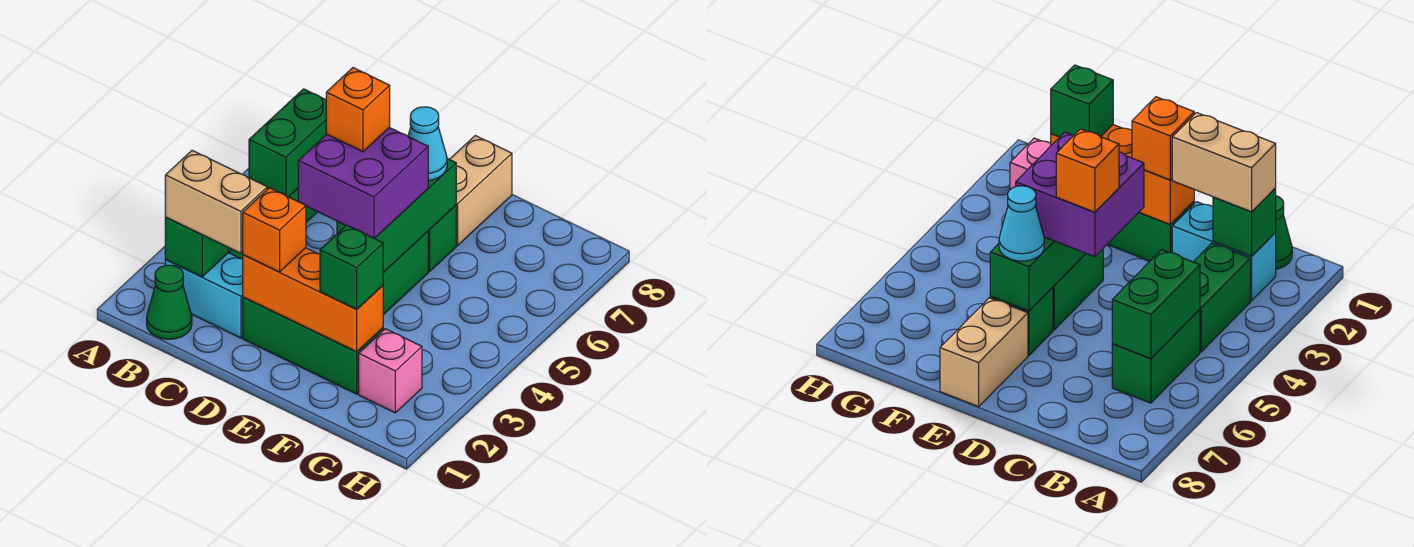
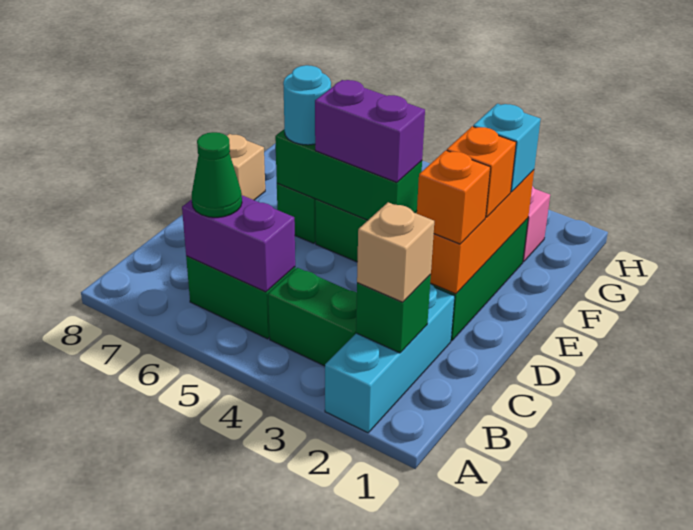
green 1x1 cone [147,265,192,339] -> green 1x1 cone moved to [192,132,242,217]
cyan 1x2 brick [165,253,243,338] -> cyan 1x3 brick [325,284,455,433]
tan 1x2 brick [165,151,267,253] -> tan 1x1 brick [357,202,434,302]
green 1x2 brick [249,89,326,197] -> purple 1x2 brick [182,195,295,292]
purple 2x2 brick [298,128,428,238] -> purple 1x2 brick [315,80,425,182]
orange 1x1 brick [326,68,390,152] -> orange 1x1 brick moved to [447,126,516,217]
cyan 1x1 cone [408,107,447,181] -> cyan 1x1 round brick [283,65,331,145]
tan 1x2 brick [450,136,512,246] -> tan 1x1 brick [227,134,265,200]
green 1x1 brick [320,225,383,309] -> cyan 1x1 brick [473,104,541,192]

